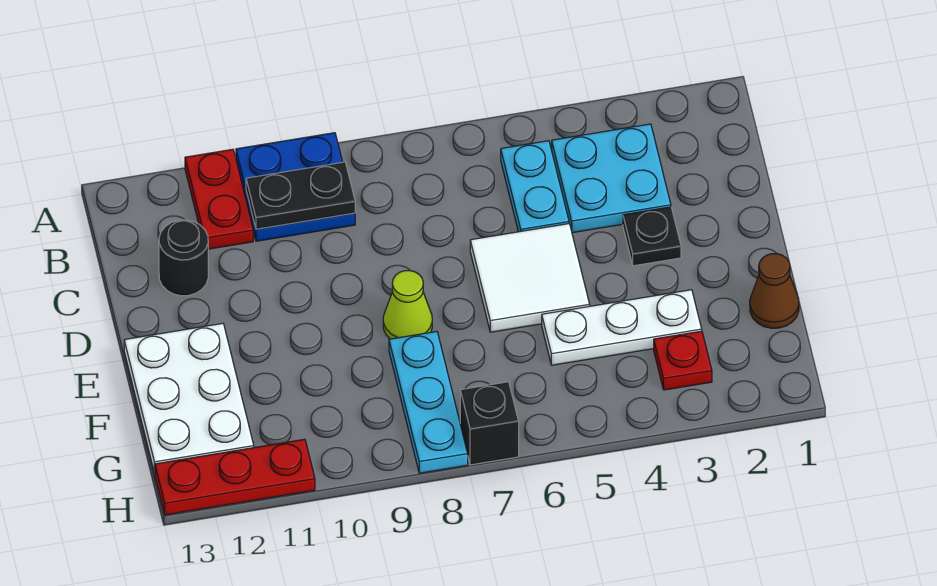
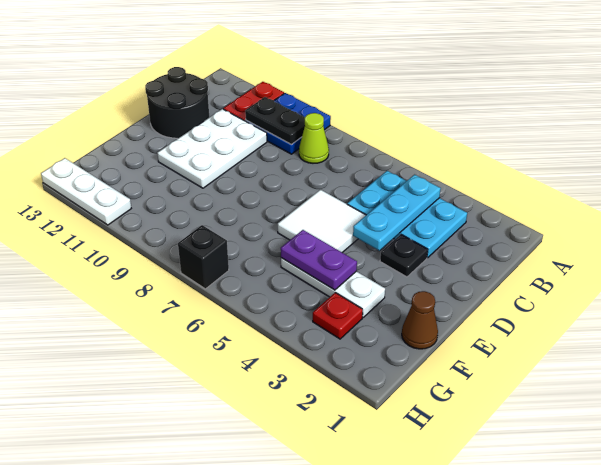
black 1x1 round brick [159,220,208,296] -> black 2x2 round brick [145,67,209,138]
lime 1x1 cone [383,271,432,339] -> lime 1x1 cone moved to [299,113,329,163]
white 2x3 plate [124,323,254,473] -> white 2x3 plate moved to [157,109,267,188]
none -> purple 1x2 plate [281,230,357,290]
cyan 1x3 plate [389,332,468,473] -> cyan 1x3 plate moved to [353,175,441,251]
red 1x3 plate [155,439,315,515] -> white 1x3 plate [41,158,131,225]

